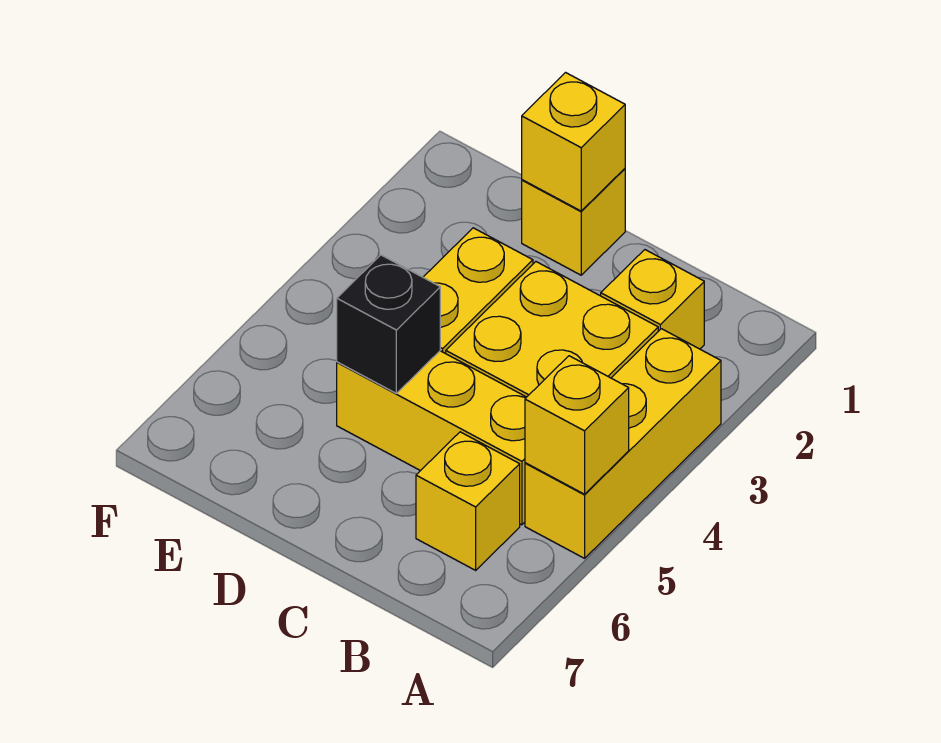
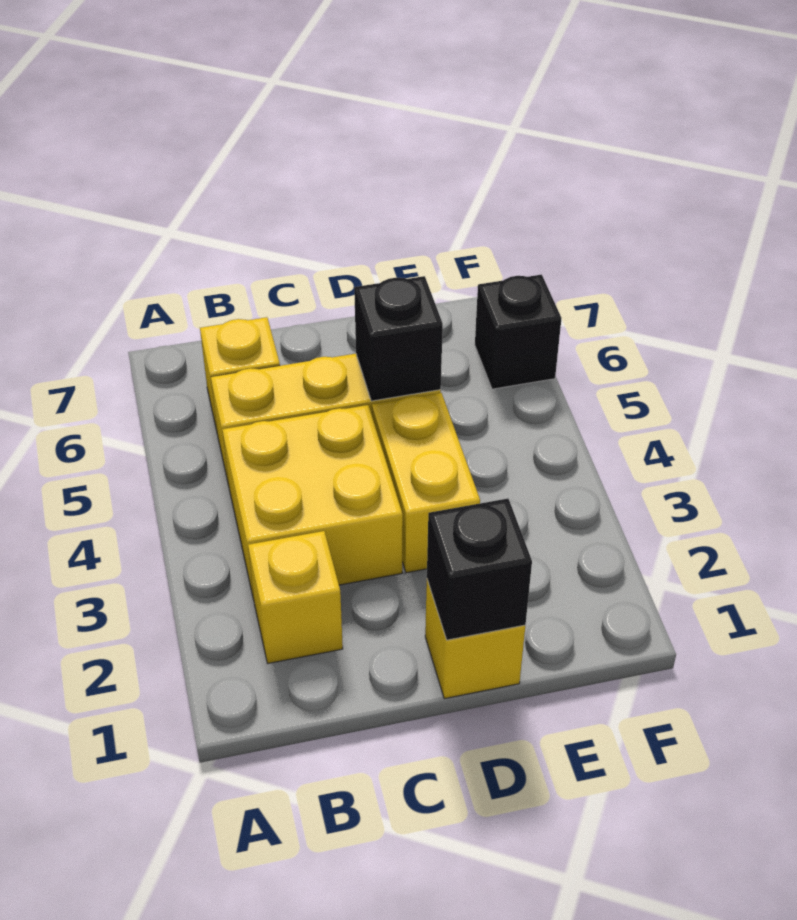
yellow 1x3 brick [525,329,721,558] -> none
yellow 1x1 brick [525,356,629,494] -> none
yellow 1x1 brick [522,73,625,211] -> black 1x1 brick [427,499,532,640]
none -> black 1x1 brick [475,275,562,389]

